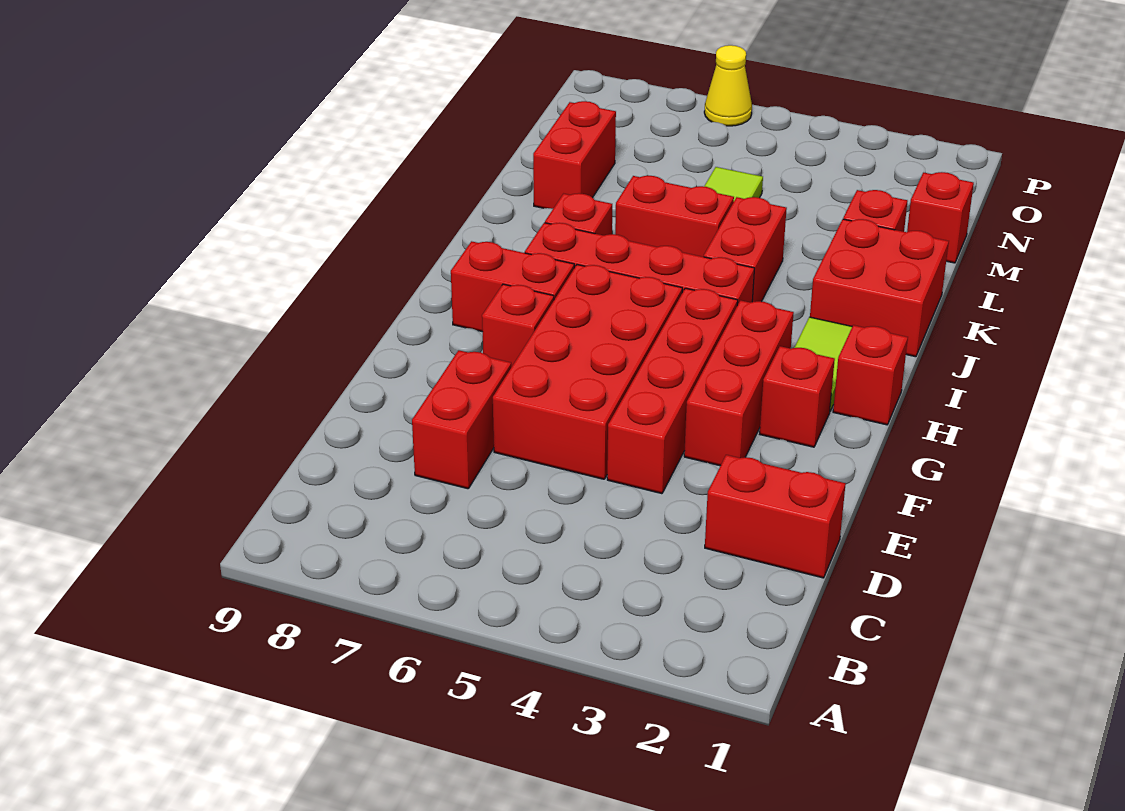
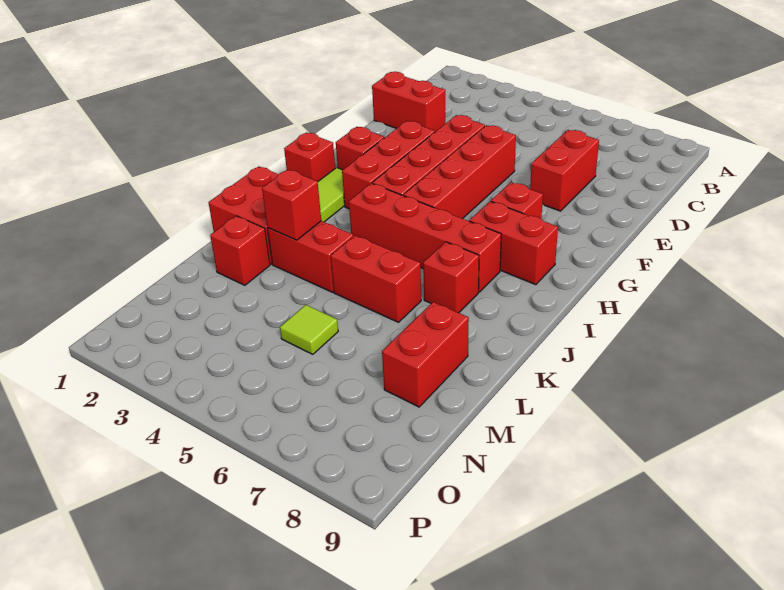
red 2x4 brick [493,265,682,479] -> red 1x4 brick [404,125,516,219]
red 1x2 brick [704,197,787,302] -> red 1x2 brick turned to [268,221,353,292]
red 1x1 brick [907,172,974,263] -> red 1x1 brick moved to [262,169,321,240]
yellow 1x1 cone [704,45,752,126] -> none

